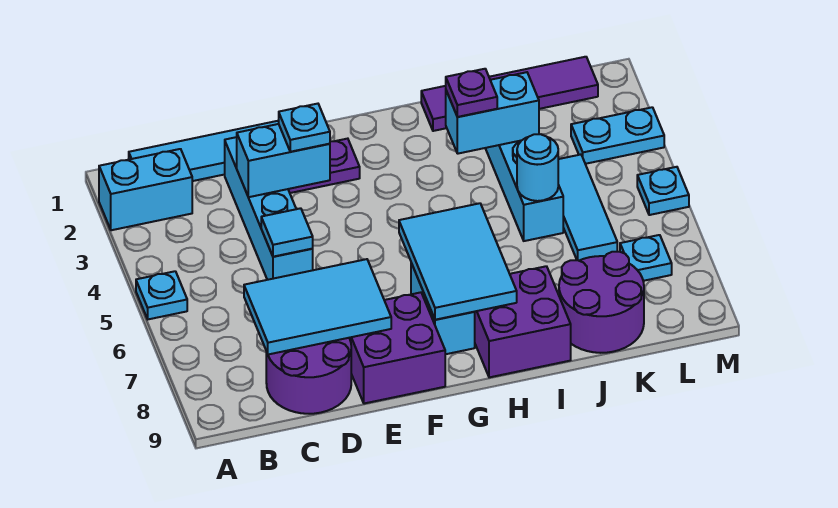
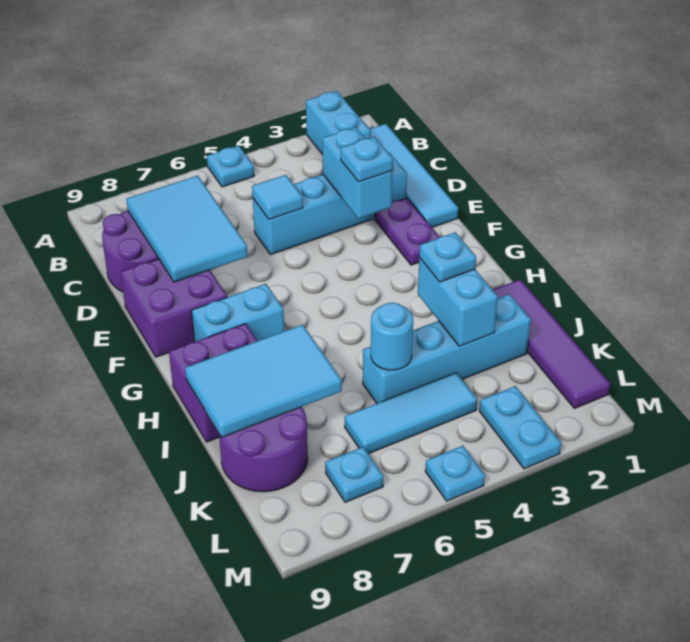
cyan 2x3 tile [399,203,517,320] -> cyan 2x3 tile moved to [185,325,342,437]
purple 1x1 plate [446,69,497,117] -> cyan 1x1 plate [419,232,476,282]

